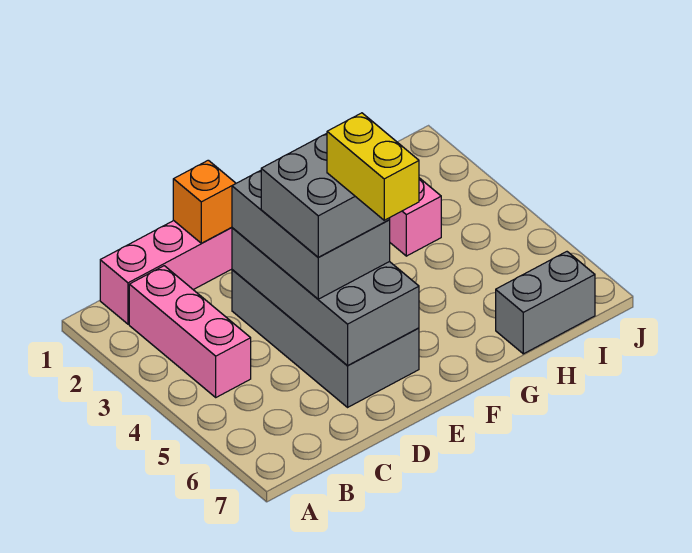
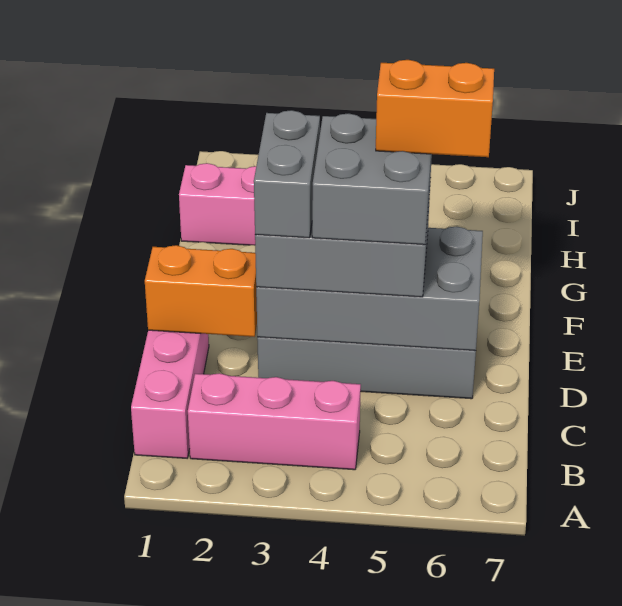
orange 1x1 brick [173,160,236,243] -> orange 1x2 brick [145,245,257,337]
yellow 1x2 brick [327,113,419,220] -> orange 1x2 brick [376,60,494,157]
grey 1x2 brick [496,252,595,354] -> grey 1x2 brick moved to [254,110,320,238]

